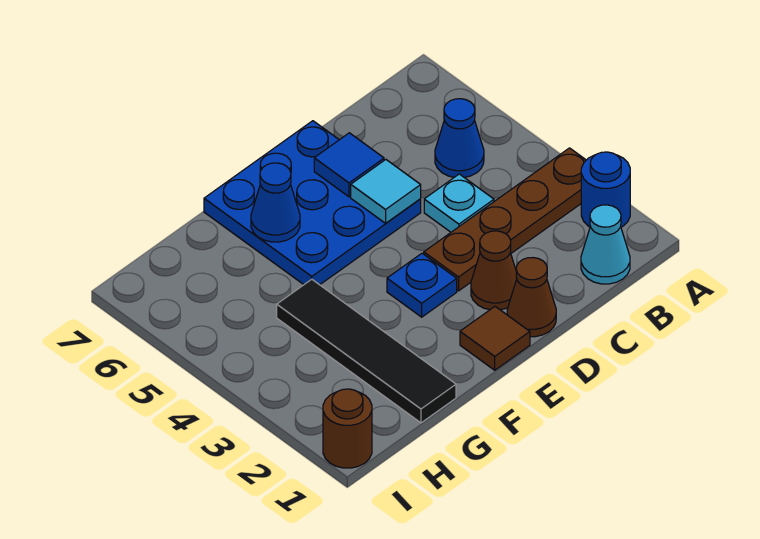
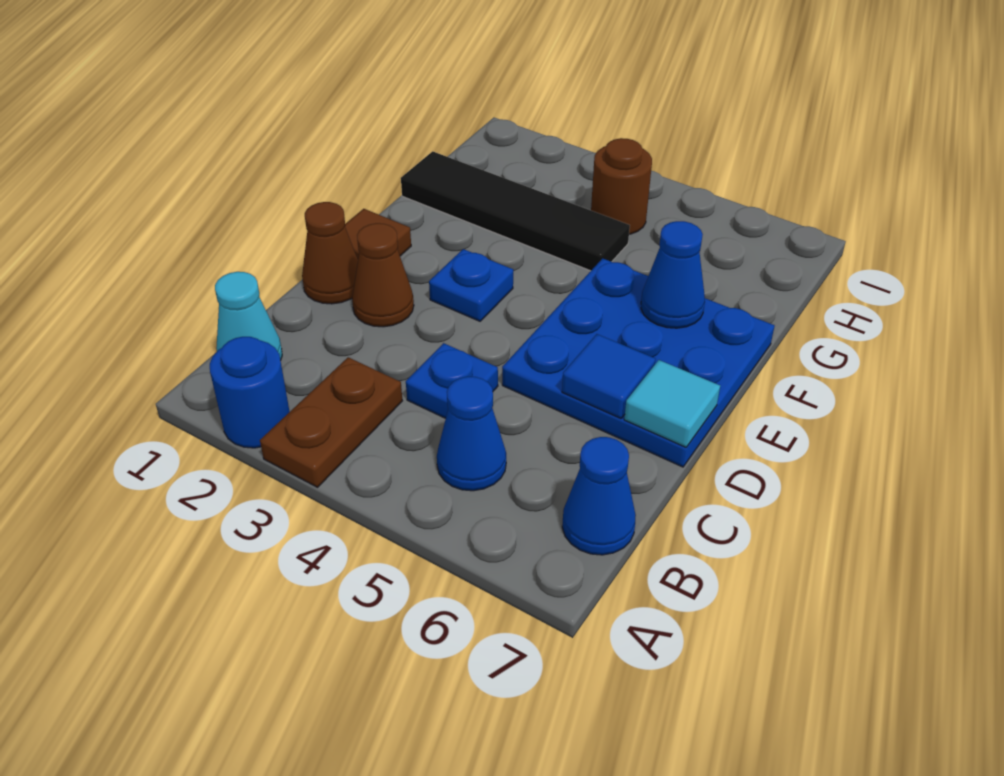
brown 1x4 plate [424,148,586,291] -> brown 1x2 plate [260,357,402,487]
none -> blue 1x1 cone [562,437,636,555]
cyan 1x1 plate [424,174,494,232] -> blue 1x1 plate [406,343,498,418]
cyan 1x1 tile [351,160,421,223] -> cyan 1x1 tile moved to [624,360,720,447]
brown 1x1 round brick [323,389,372,468] -> brown 1x1 round brick moved to [591,138,652,234]

